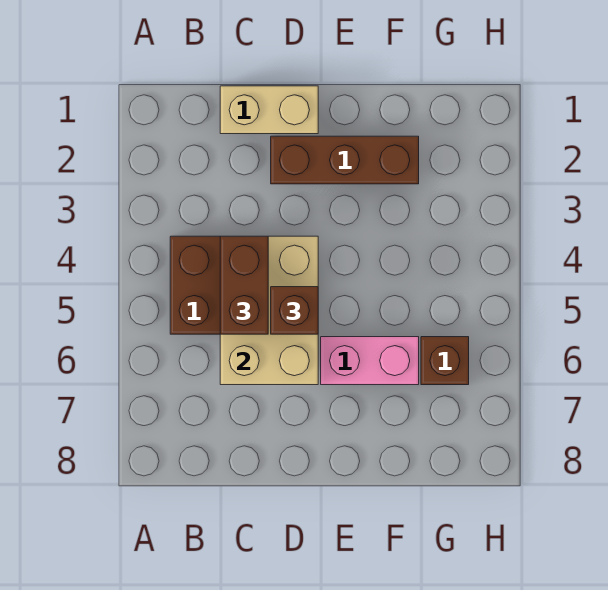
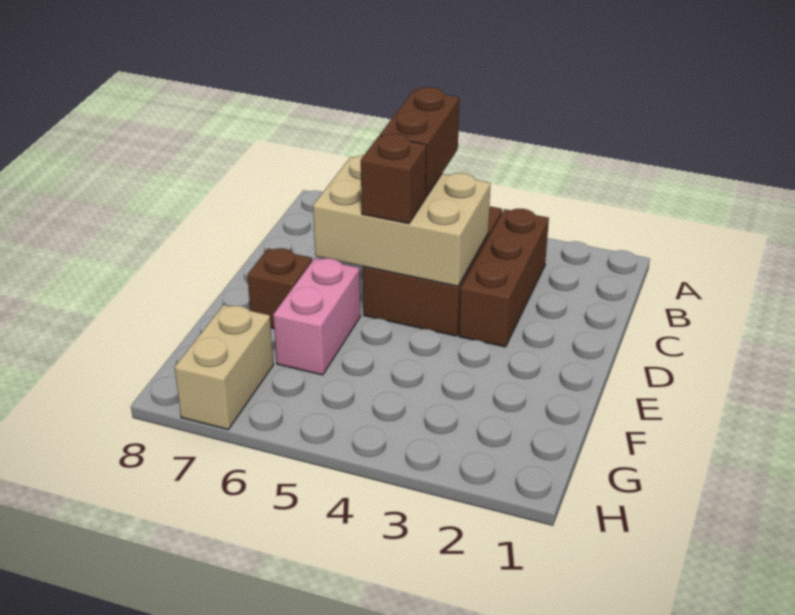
tan 1x2 brick [220,86,318,134] -> tan 1x2 brick moved to [175,305,273,429]
brown 1x2 brick [220,236,268,334] -> brown 1x2 brick turned to [380,87,459,197]
brown 1x3 brick [271,136,419,184] -> brown 1x3 brick moved to [459,209,549,347]
brown 1x1 brick [421,337,469,385] -> brown 1x1 brick moved to [247,248,312,328]

